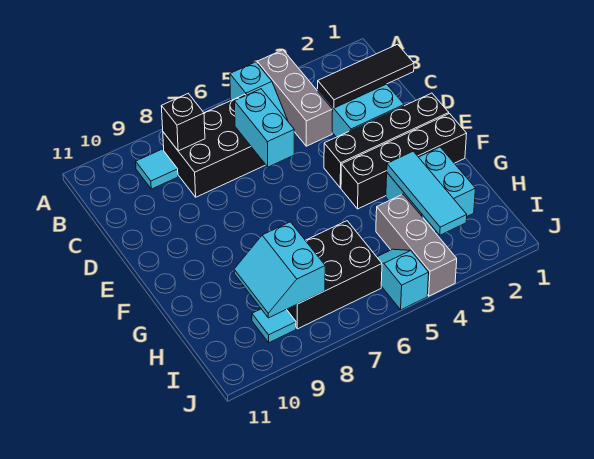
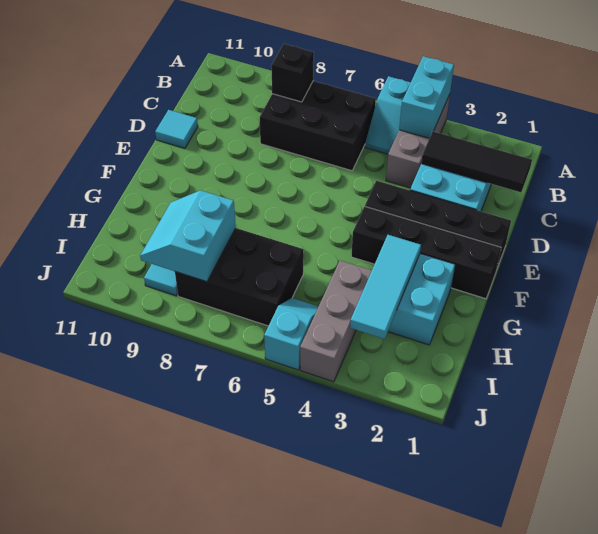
cyan 1x1 tile [136,149,178,189] -> cyan 1x1 tile moved to [155,110,198,148]
cyan 1x2 brick [234,89,294,167] -> cyan 1x2 brick moved to [399,56,454,138]

